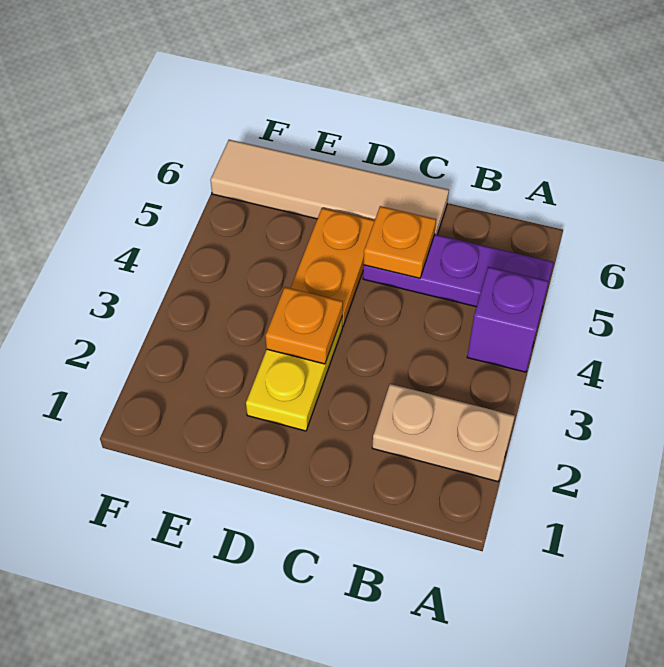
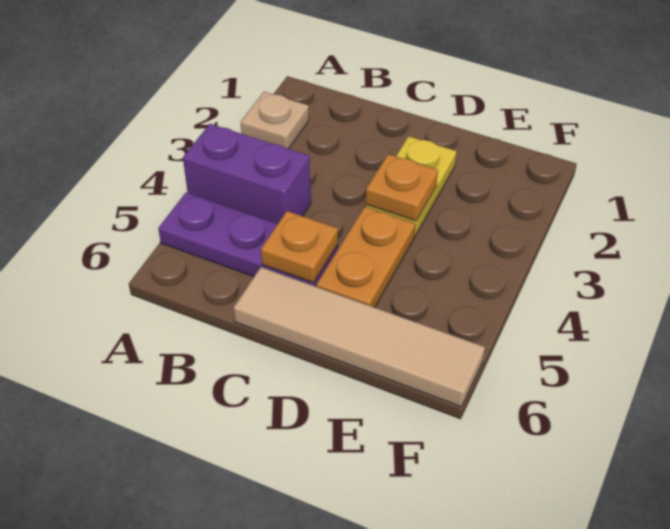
tan 1x2 plate [372,384,515,482] -> tan 1x1 plate [241,92,309,149]
purple 1x1 brick [467,267,549,372] -> purple 1x2 brick [183,124,311,224]

